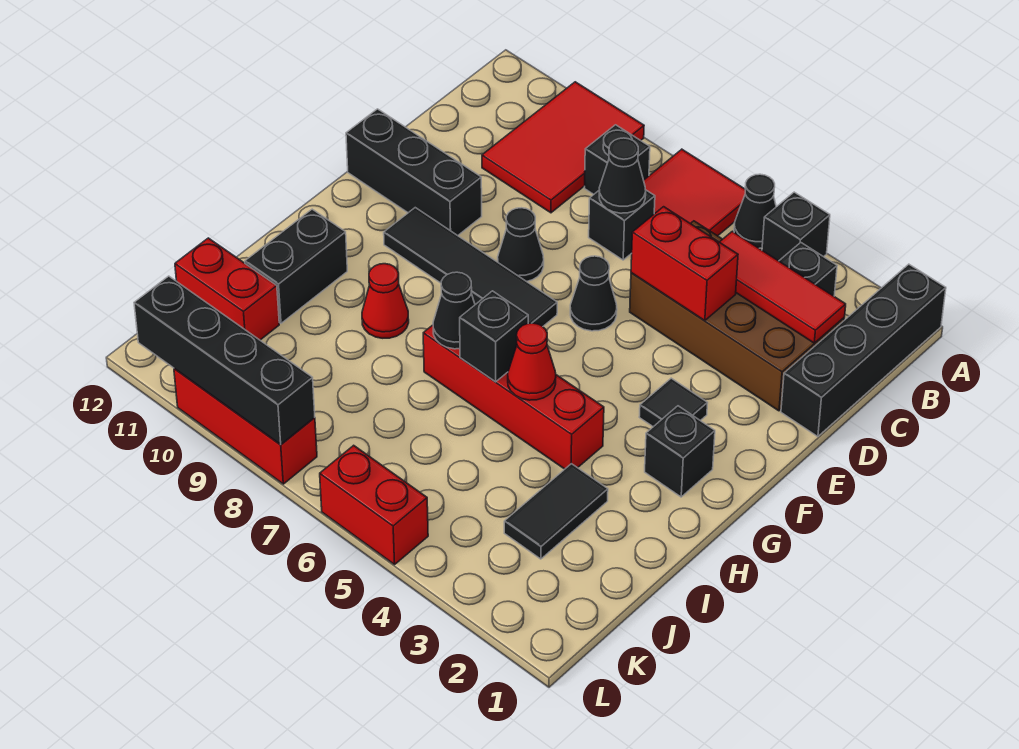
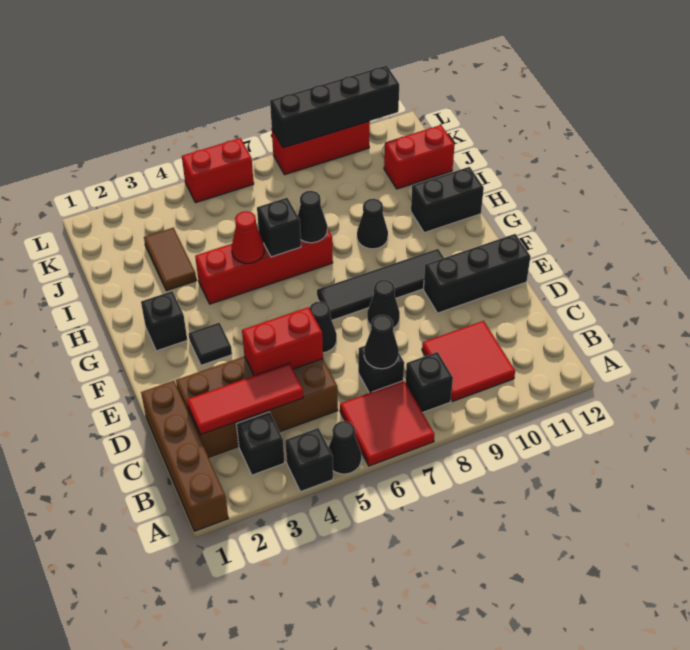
black 1x4 brick [781,264,946,437] -> brown 1x4 brick [141,381,228,531]
red 2x3 tile [482,82,644,213] -> red 2x2 tile [422,321,515,402]
red 1x1 cone [362,264,409,338] -> black 1x1 cone [357,199,388,249]
black 1x2 brick [245,209,347,323] -> black 1x2 brick turned to [411,167,484,233]
black 1x2 tile [504,464,608,559] -> brown 1x2 tile [144,228,196,291]

